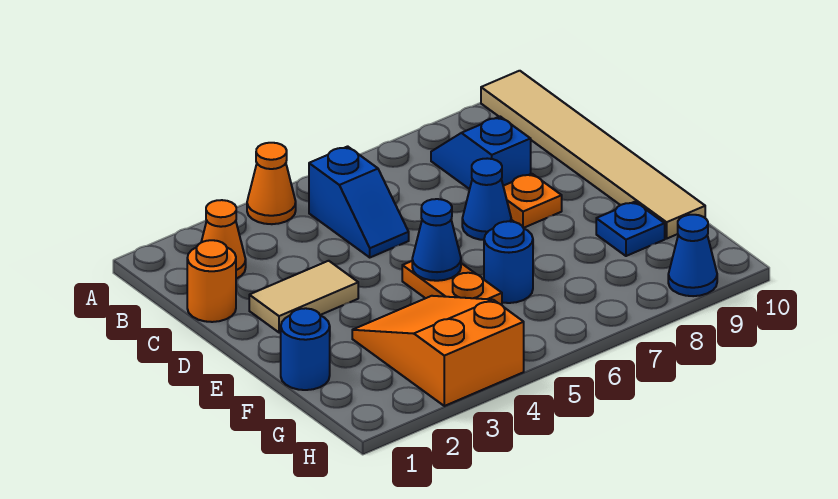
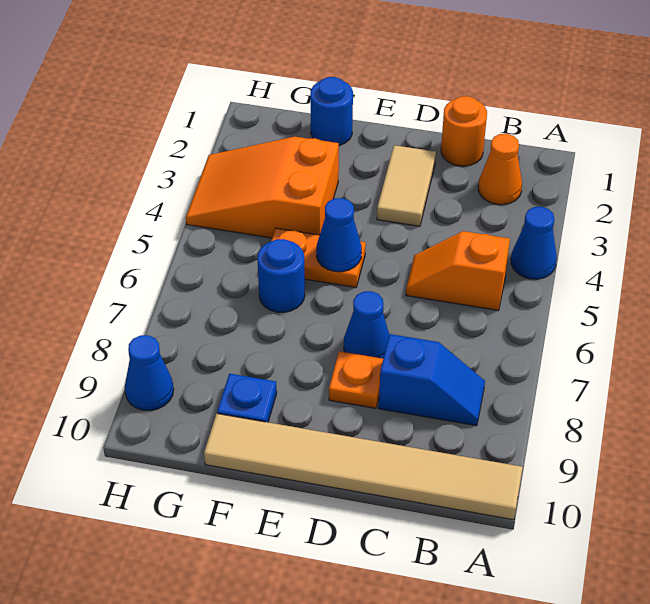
orange 1x1 cone [247,143,296,224] -> blue 1x1 cone [511,207,557,279]
blue 1x2 slope [309,146,409,257] -> orange 1x2 slope [406,231,510,311]
orange 2x3 slope [352,296,524,406] -> orange 2x3 slope turned to [186,137,339,238]

